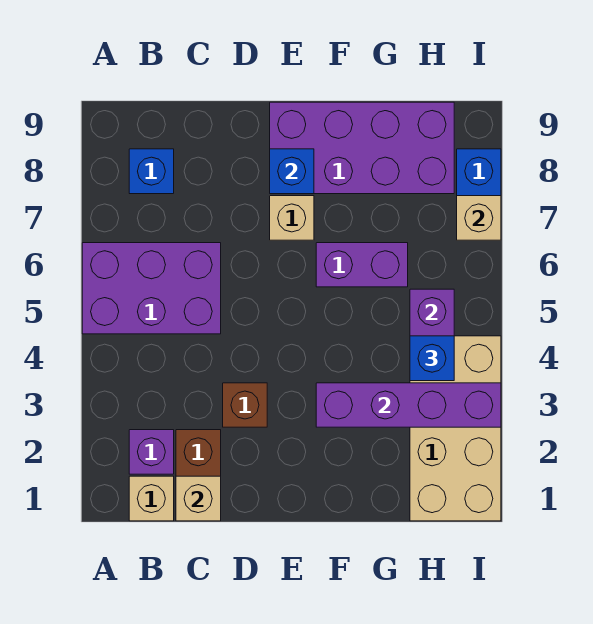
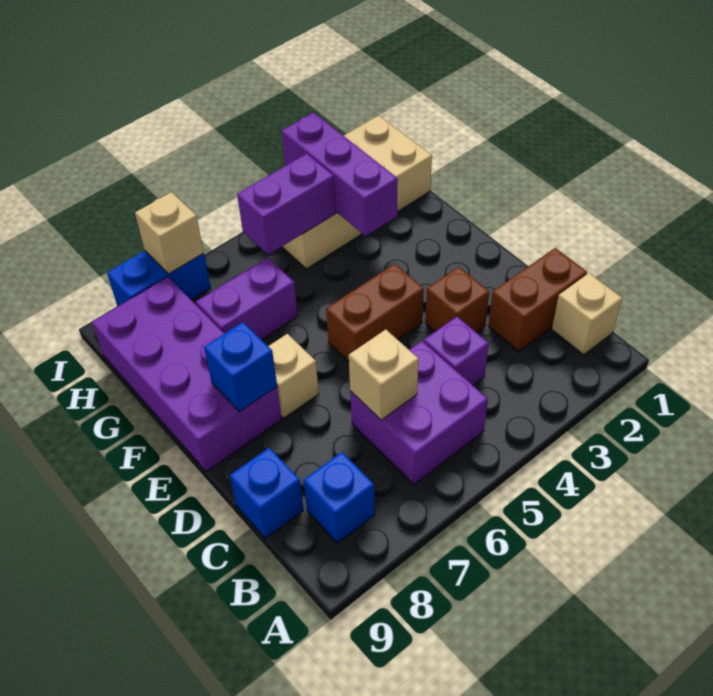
purple 2x3 brick [82,243,221,334] -> purple 2x2 brick [350,341,488,484]
purple 1x1 brick [129,430,174,474] -> purple 1x1 brick moved to [424,317,489,385]
tan 1x1 brick [176,476,221,521] -> tan 1x1 brick moved to [349,330,419,420]
none -> brown 1x2 brick [326,264,424,361]
purple 1x4 brick [316,383,501,427] -> purple 1x3 brick [282,113,398,236]
purple 1x2 brick [316,243,408,287] -> purple 1x2 brick turned to [196,258,298,340]
blue 1x1 brick [410,336,454,381] -> blue 1x1 brick moved to [230,448,303,538]

